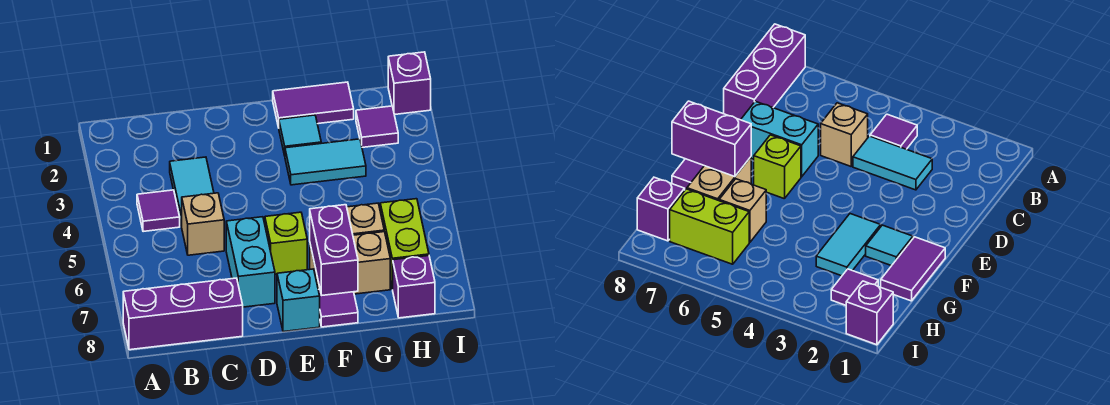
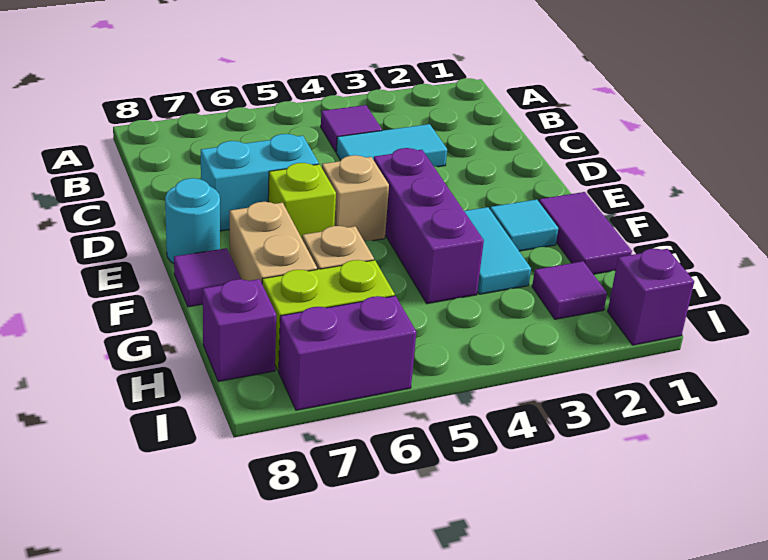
purple 1x3 brick [123,278,243,350] -> purple 1x3 brick moved to [374,148,484,304]
tan 1x1 brick [181,193,224,255] -> tan 1x1 brick moved to [322,155,389,241]
cyan 1x1 brick [277,269,320,332] -> cyan 1x1 round brick [165,178,220,264]
purple 1x2 brick [310,205,358,295] -> purple 1x2 brick moved to [279,296,416,410]

